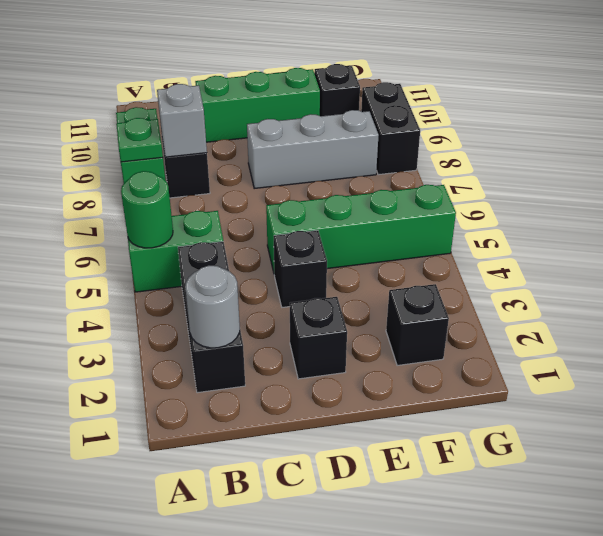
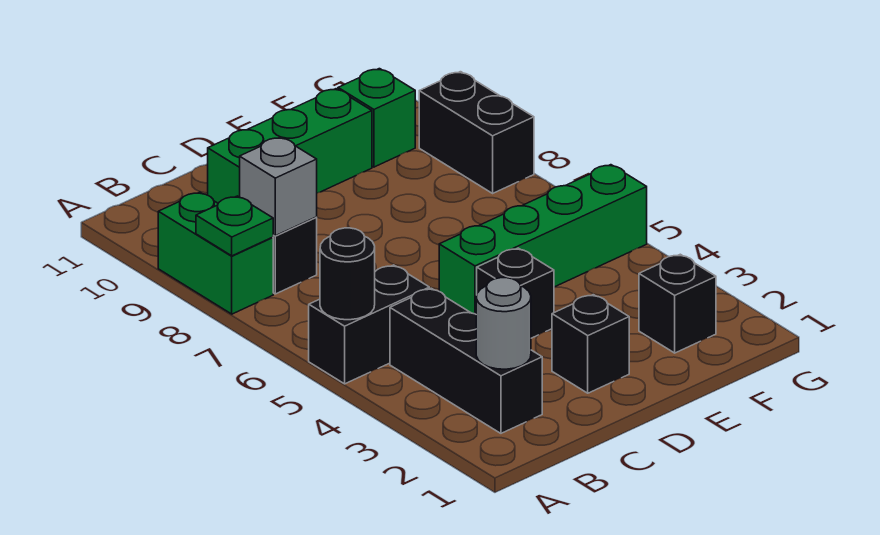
green 1x2 brick [128,211,223,292] -> black 1x2 brick [309,265,429,384]
green 1x1 round brick [121,171,173,248] -> black 1x1 round brick [320,228,375,320]
grey 1x3 brick [247,110,379,189] -> none
black 1x1 brick [315,64,360,116] -> green 1x1 brick [338,69,415,167]

